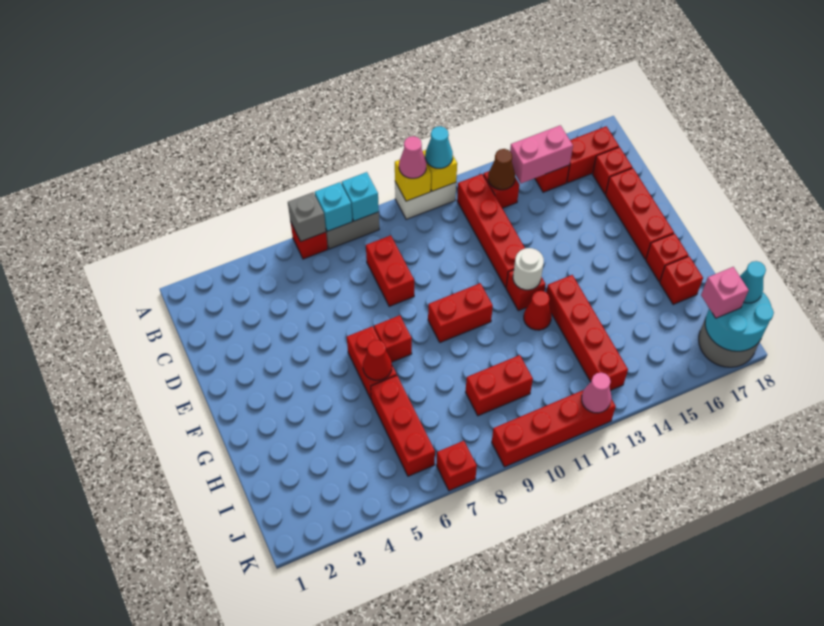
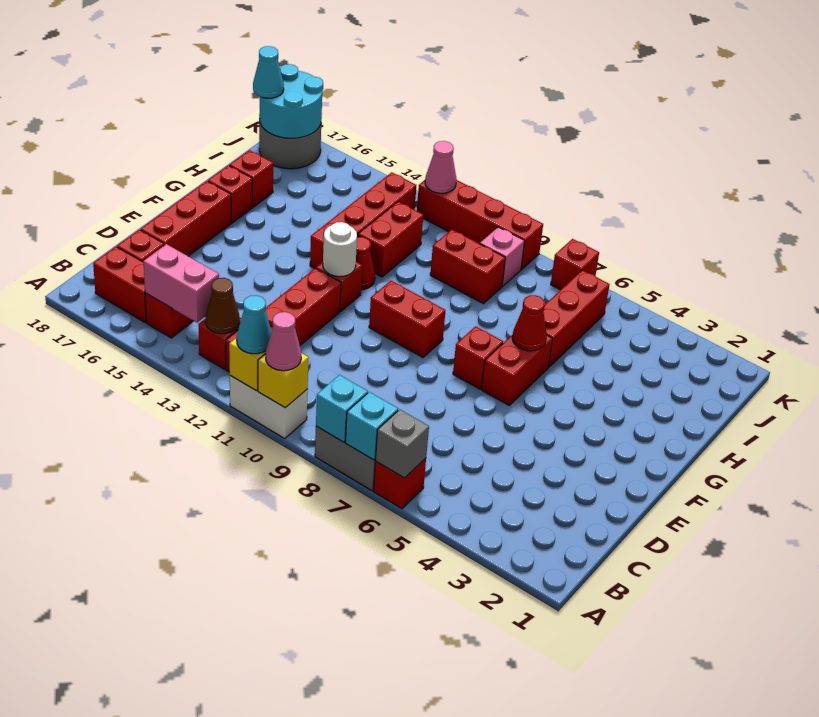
red 1x2 brick [366,235,414,306] -> red 1x2 brick moved to [358,202,423,277]
pink 1x1 brick [701,267,748,318] -> pink 1x1 brick moved to [480,227,524,286]

